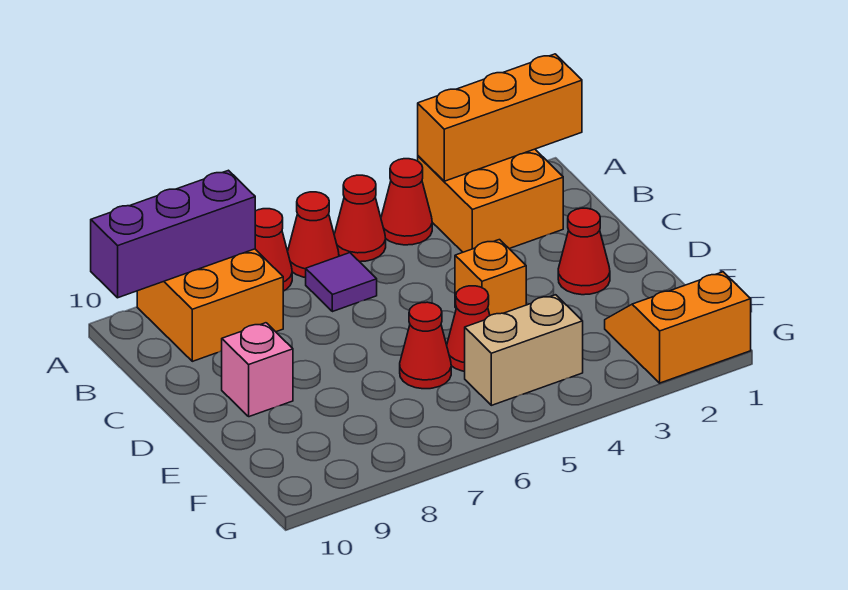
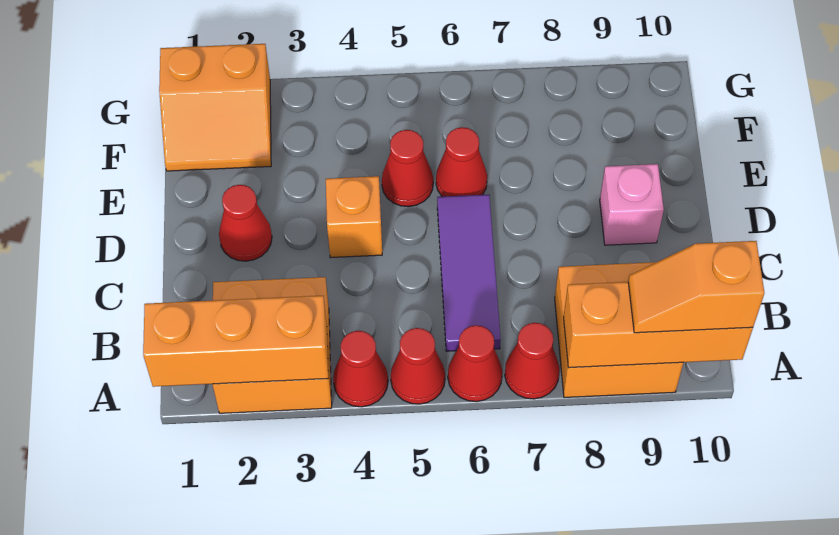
purple 1x3 brick [91,170,255,298] -> orange 1x3 brick [564,282,753,368]
none -> orange 1x2 slope [628,241,764,333]
purple 1x1 tile [306,253,377,312] -> purple 1x3 tile [437,195,501,351]
tan 1x2 brick [465,295,583,405] -> none

